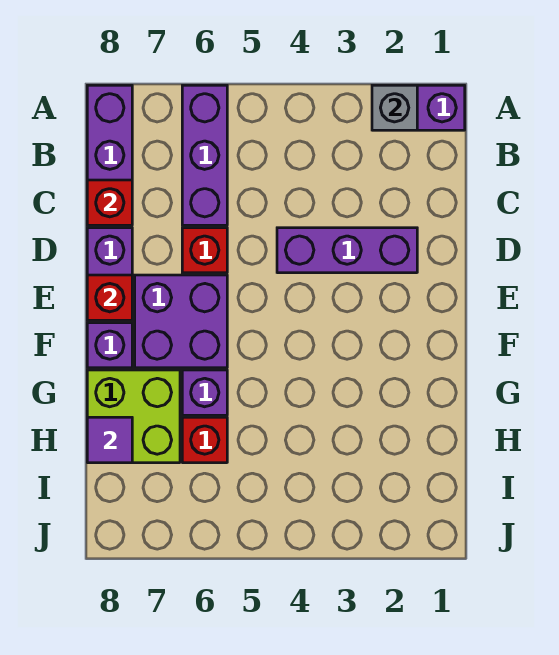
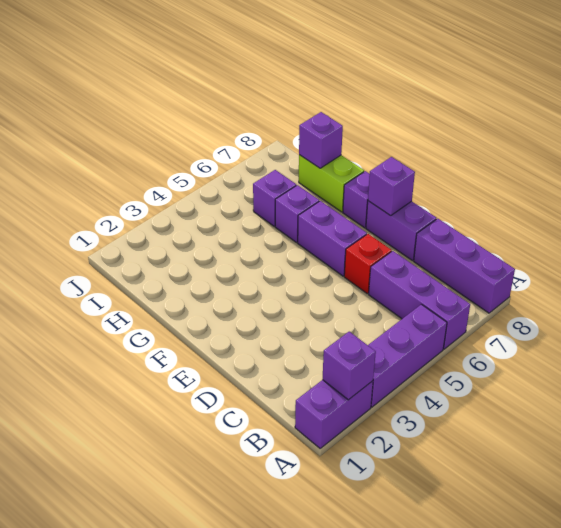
grey 1x1 brick [372,85,417,130] -> purple 1x1 brick [322,332,376,400]
red 1x1 brick [87,180,132,225] -> none
purple 1x3 brick [277,228,417,273] -> purple 1x3 brick moved to [368,304,447,407]
purple 2x2 brick [135,275,227,368] -> purple 1x2 brick [298,201,367,276]
red 1x1 brick [87,275,132,320] -> purple 1x1 brick [368,157,415,216]
lime 2x2 brick [87,370,180,463] -> lime 1x2 brick [299,155,364,212]
red 1x1 brick [182,417,227,463] -> purple 1x1 brick [253,170,296,226]
purple 1x1 tile [87,417,132,463] -> purple 1x1 brick [299,112,343,168]

